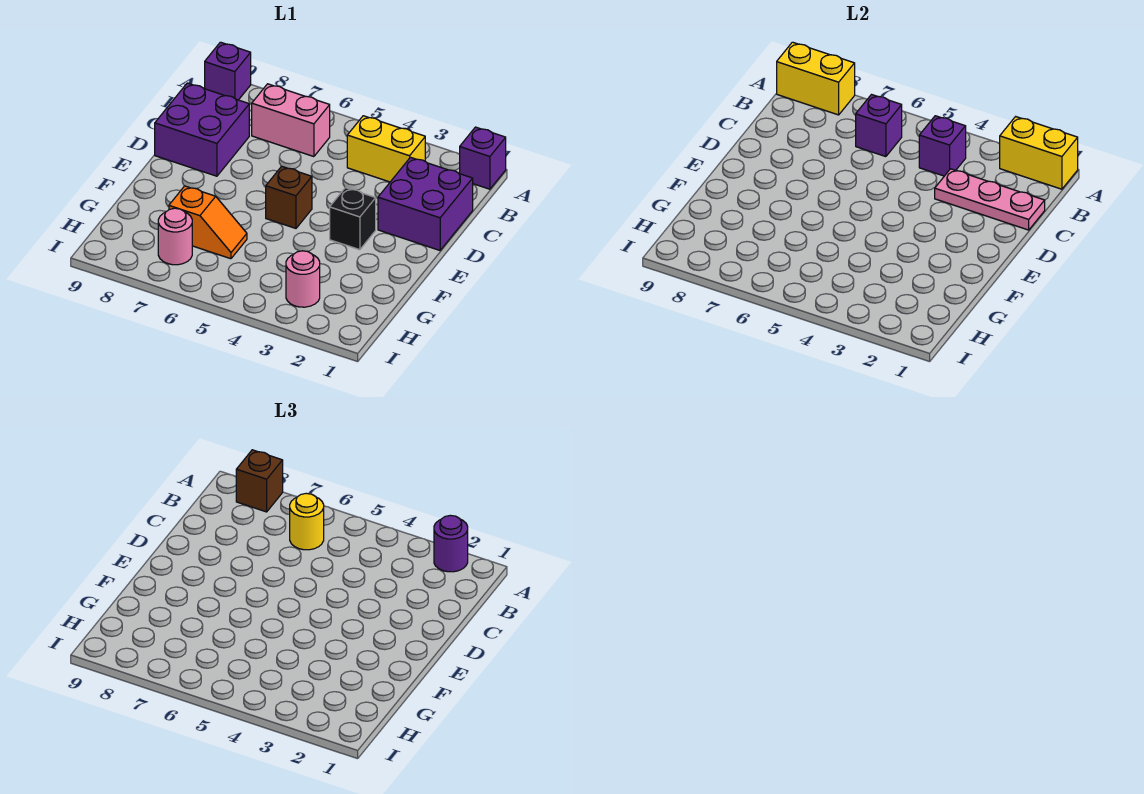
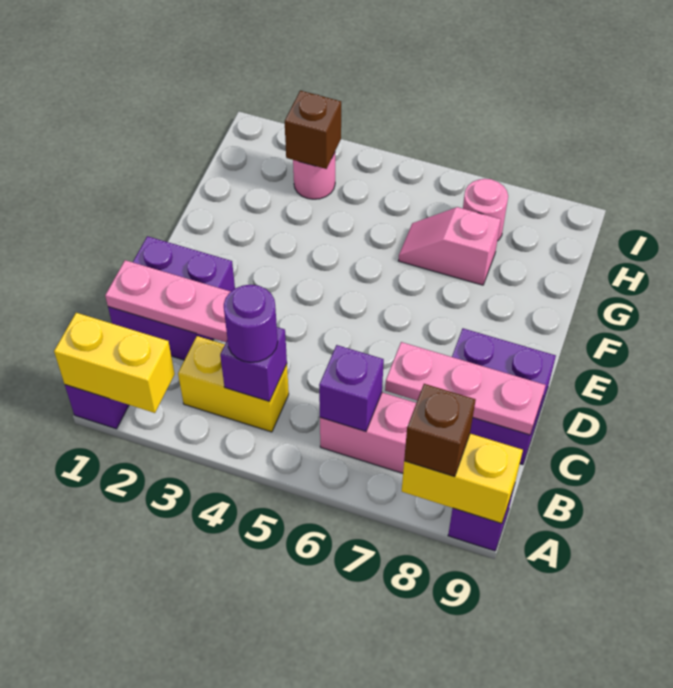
purple 1x1 round brick [434,515,468,572] -> purple 1x1 round brick moved to [224,285,278,362]
yellow 1x1 round brick [290,493,324,550] -> none
none -> pink 1x3 plate [385,342,545,435]
black 1x1 brick [330,188,376,250] -> none
brown 1x1 brick [266,166,312,228] -> brown 1x1 brick moved to [285,91,341,169]
orange 1x2 slope [169,186,247,259] -> pink 1x2 slope [398,207,501,285]

